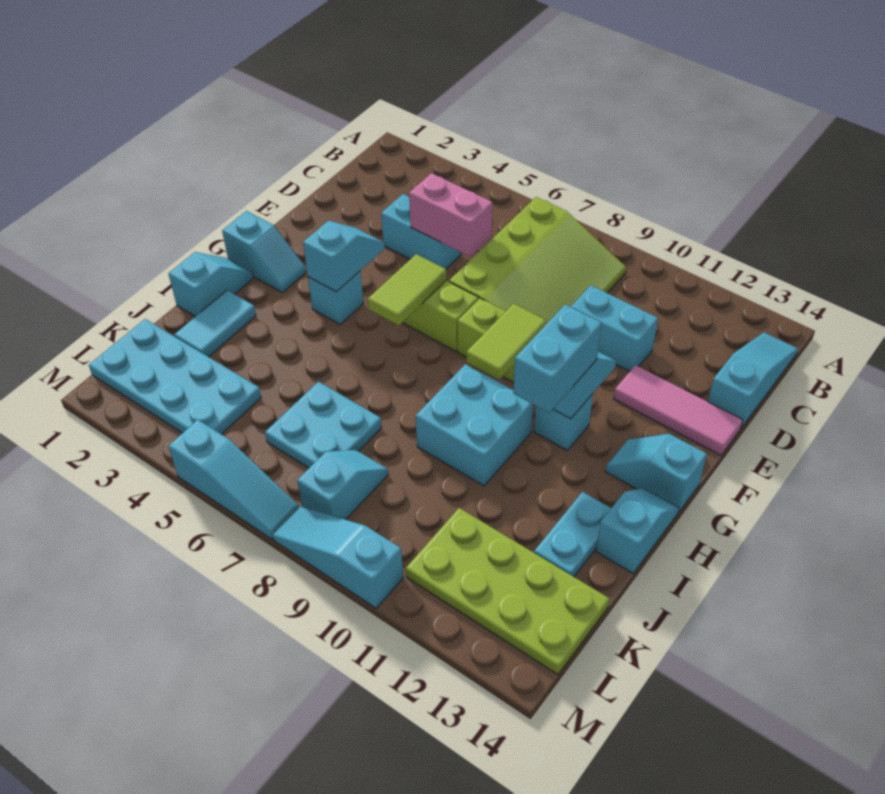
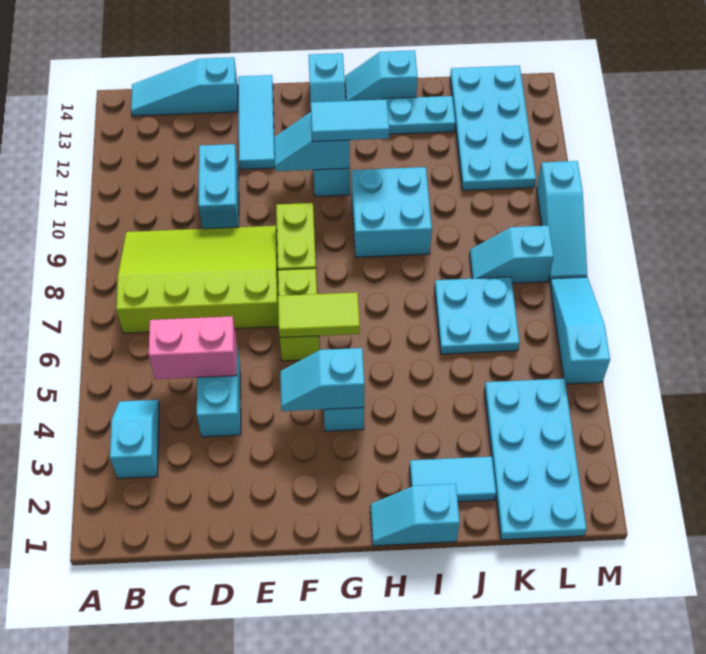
pink 1x2 brick [409,173,493,257] -> pink 1x2 brick turned to [149,316,237,379]
pink 1x3 tile [614,365,743,455] -> cyan 1x3 tile [238,75,275,169]
lime 1x2 tile [467,304,546,380] -> none
cyan 1x2 slope [222,211,306,292] -> cyan 1x2 slope moved to [110,400,159,478]
cyan 1x2 brick [513,305,602,413] -> cyan 1x2 tile [311,99,389,142]
lime 2x4 plate [406,508,610,675] -> cyan 2x4 plate [450,66,536,190]

